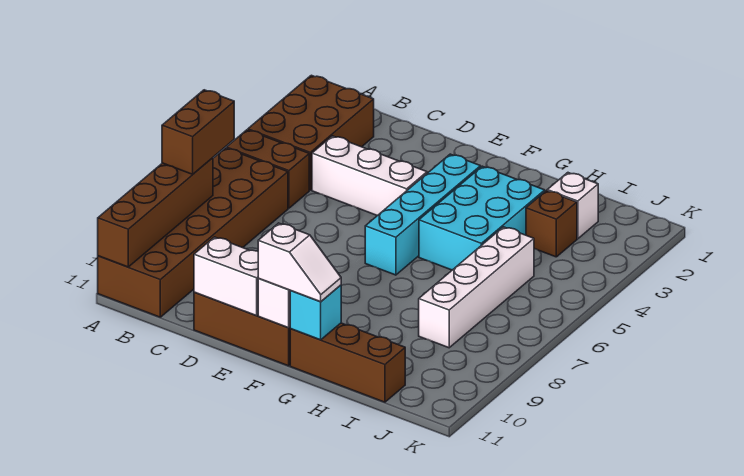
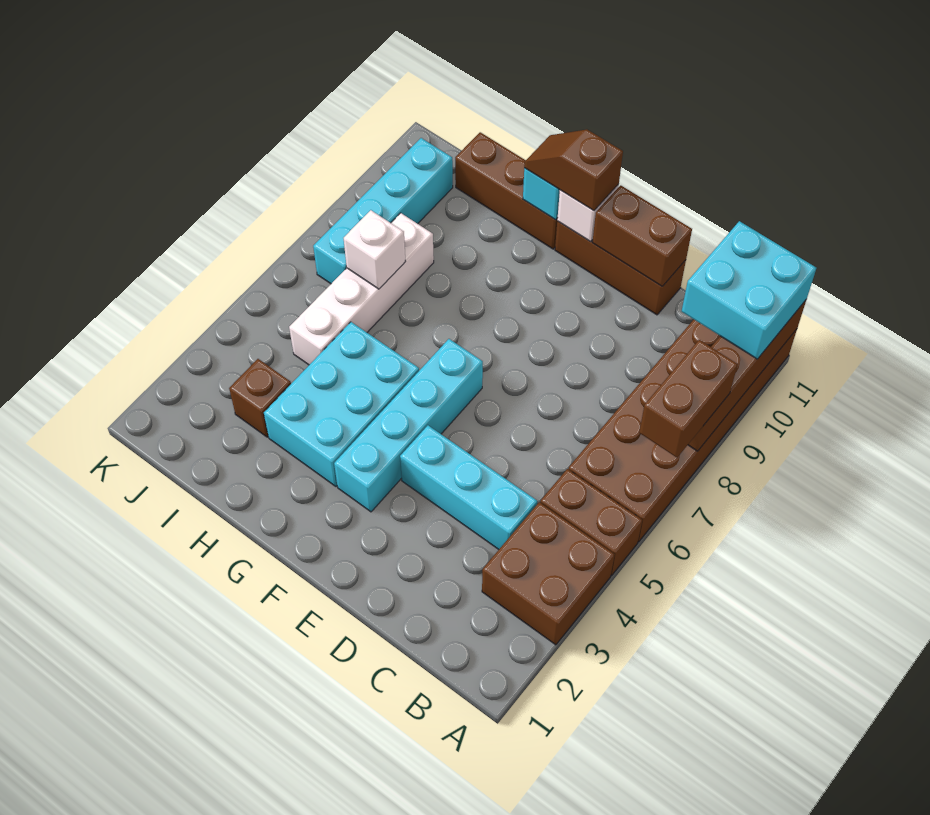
brown 2x3 brick [248,75,374,190] -> brown 2x2 brick [482,502,615,645]
none -> cyan 2x2 brick [682,221,816,359]
white 1x3 brick [312,136,427,216] -> cyan 1x3 brick [400,426,537,549]
white 1x2 brick [194,237,259,316] -> brown 1x2 brick [592,185,692,286]
white 1x2 slope [258,223,341,302] -> brown 1x2 slope [524,129,623,211]
white 1x1 brick [547,173,598,239] -> white 1x1 brick moved to [344,210,406,289]
none -> cyan 1x4 brick [313,138,453,284]

